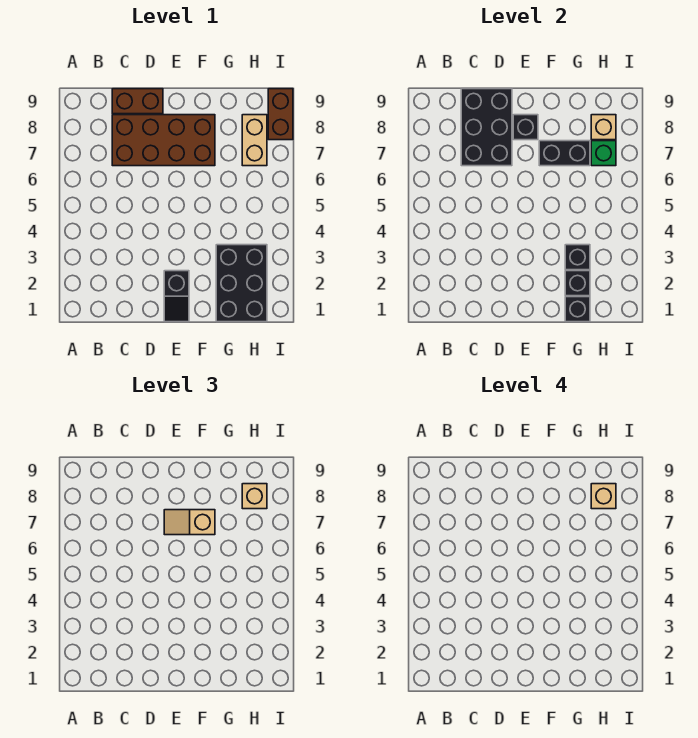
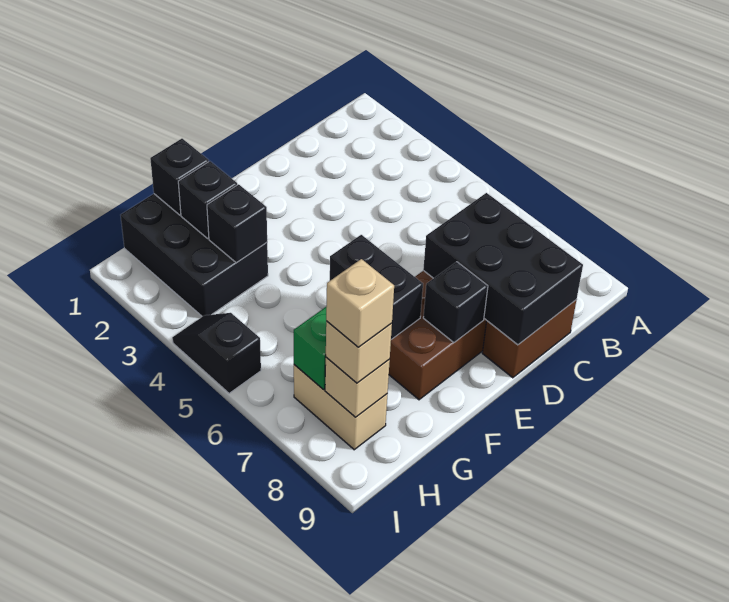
black 1x2 slope [164,271,189,322] -> black 1x2 slope moved to [172,313,261,393]
tan 1x2 slope [164,510,215,535] -> none
black 1x2 brick [539,141,590,166] -> black 1x2 brick turned to [330,235,423,339]
brown 1x2 brick [268,89,293,140] -> none

